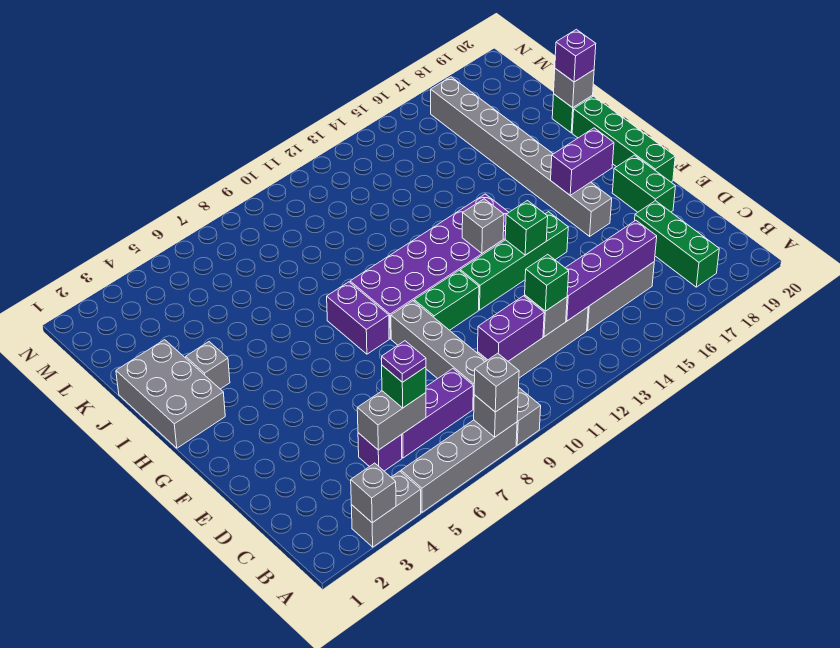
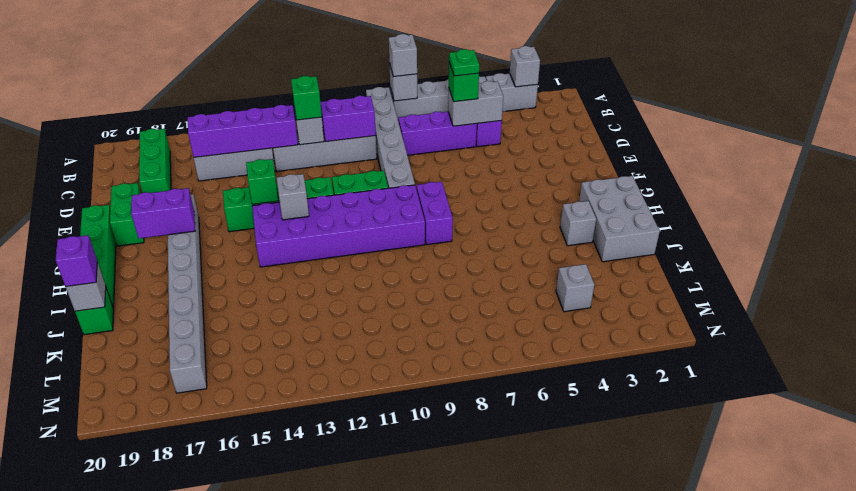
purple 1x1 plate [382,341,426,382] -> green 1x1 plate [449,49,479,76]
none -> grey 1x1 brick [556,264,594,312]

